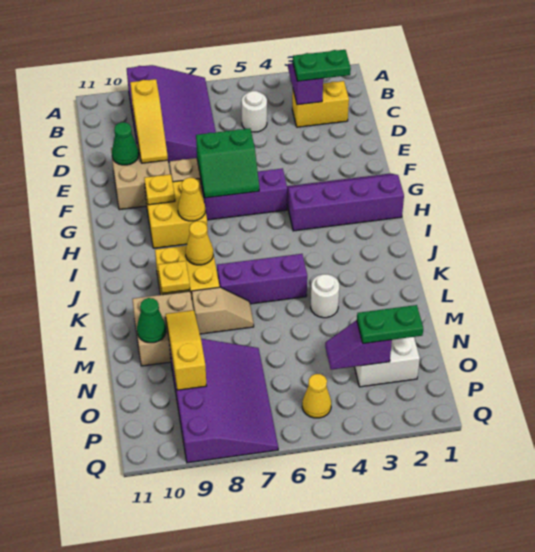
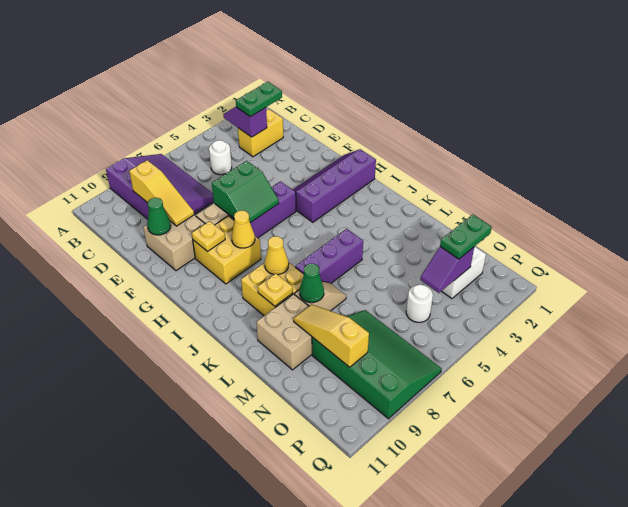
white 1x1 round brick [311,274,339,318] -> white 1x1 round brick moved to [406,285,433,322]
green 1x1 cone [137,298,166,343] -> green 1x1 cone moved to [300,264,324,303]
purple 3x4 slope [170,339,278,463] -> green 3x4 slope [312,310,441,419]
yellow 1x1 cone [302,374,331,418] -> none

